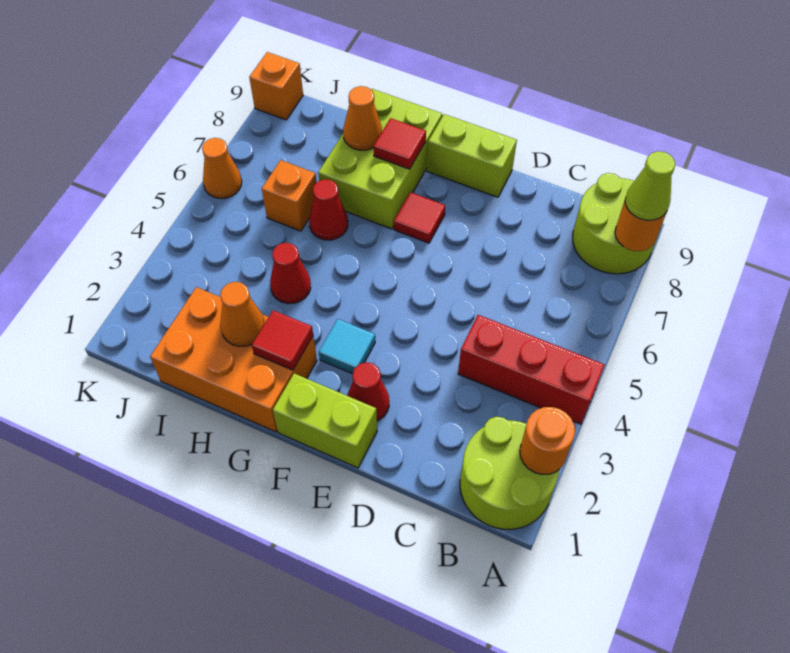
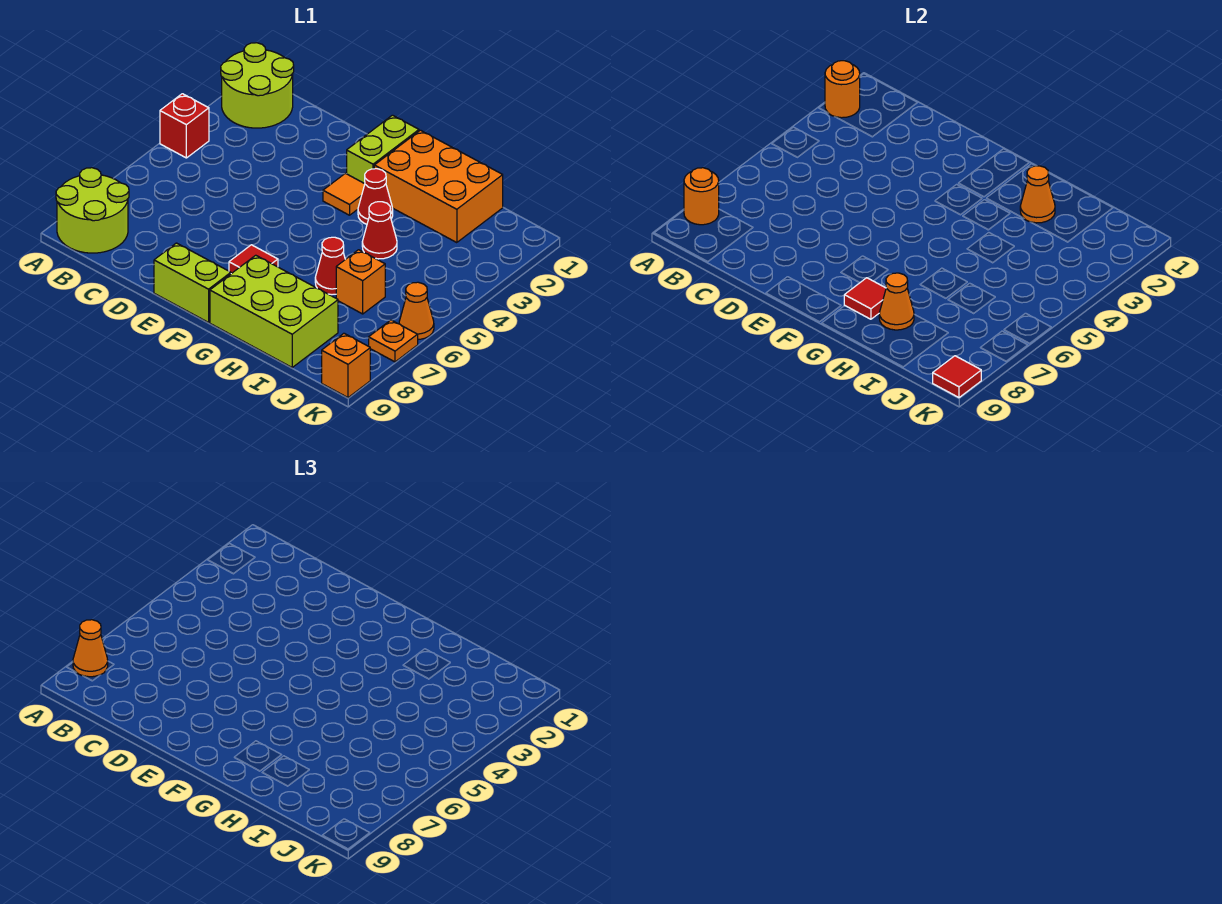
red 1x3 brick [458,315,605,424] -> red 1x1 brick [160,94,209,158]
lime 1x1 cone [625,151,675,220] -> orange 1x1 cone [73,620,108,677]
lime 1x2 brick [273,373,377,468] -> lime 1x2 brick turned to [347,115,419,184]
red 1x1 cone [347,362,389,421] -> red 1x1 cone moved to [358,169,393,224]
cyan 1x1 tile [319,319,375,374] -> orange 1x1 tile [323,173,365,215]
red 1x1 tile [252,310,313,370] -> red 1x1 tile moved to [933,356,981,398]
lime 2x3 brick [318,89,442,229] -> lime 2x3 brick turned to [210,255,338,367]
none -> orange 1x1 plate [369,320,418,362]

